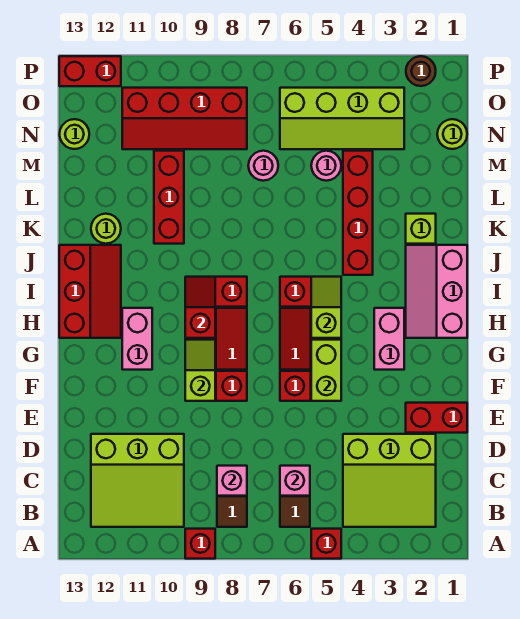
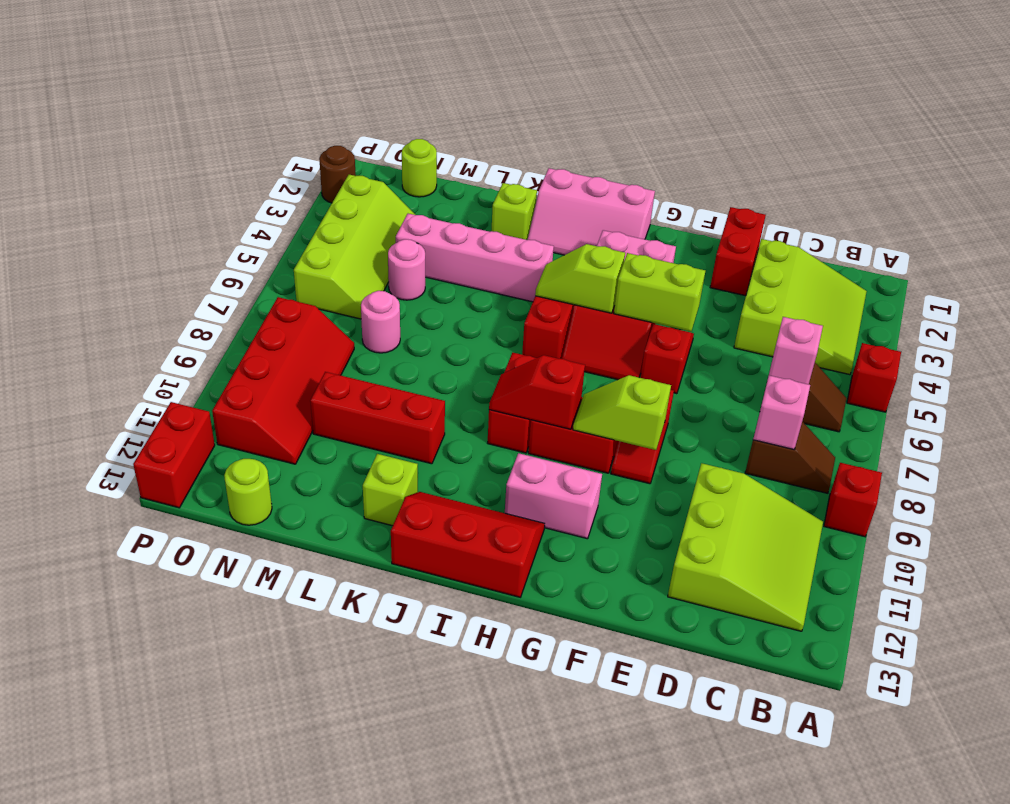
red 1x4 brick [343,151,373,275] -> pink 1x4 brick [396,214,554,302]
lime 1x1 round brick [91,214,121,244] -> lime 1x1 brick [363,454,418,526]

